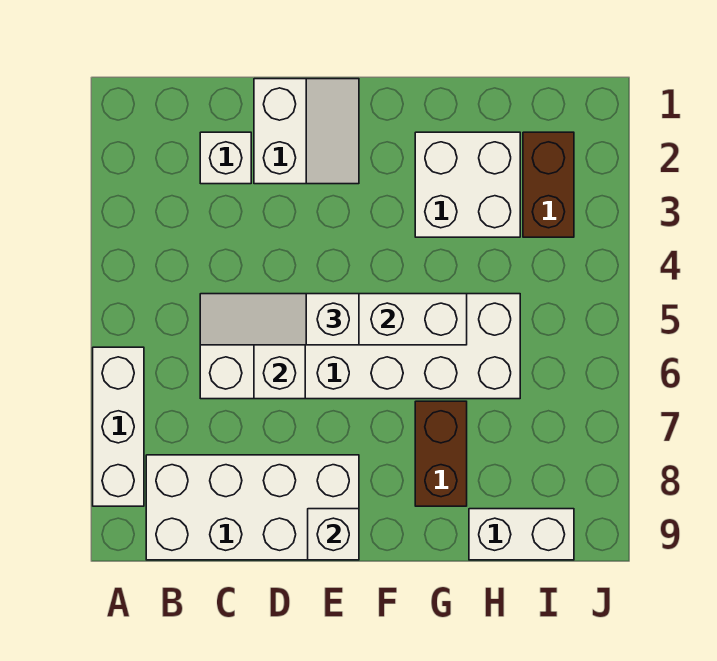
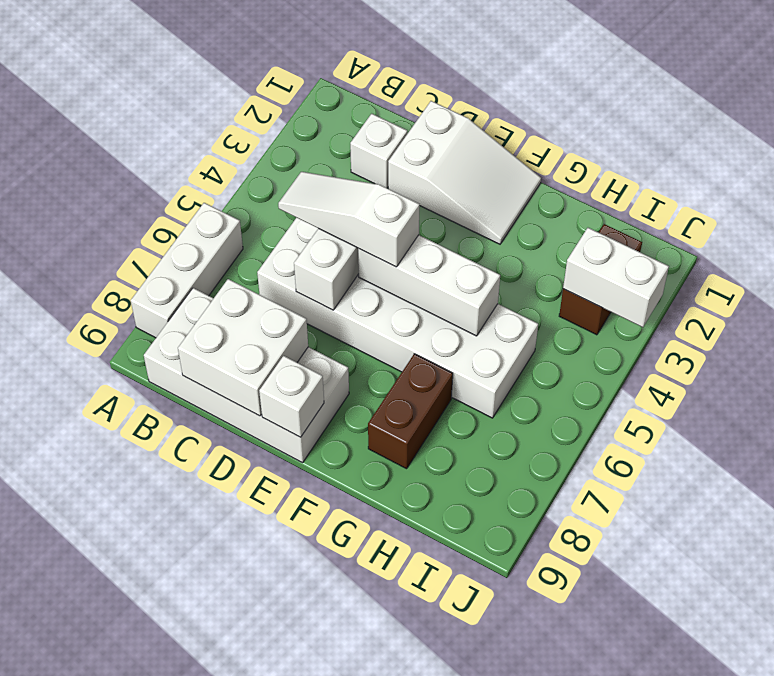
white 2x2 slope [254,79,359,184] -> white 2x3 slope [388,101,541,244]
white 2x2 brick [415,132,520,237] -> white 2x2 brick moved to [178,279,308,416]
white 1x2 brick [469,509,574,560] -> white 1x2 brick moved to [563,228,669,327]

